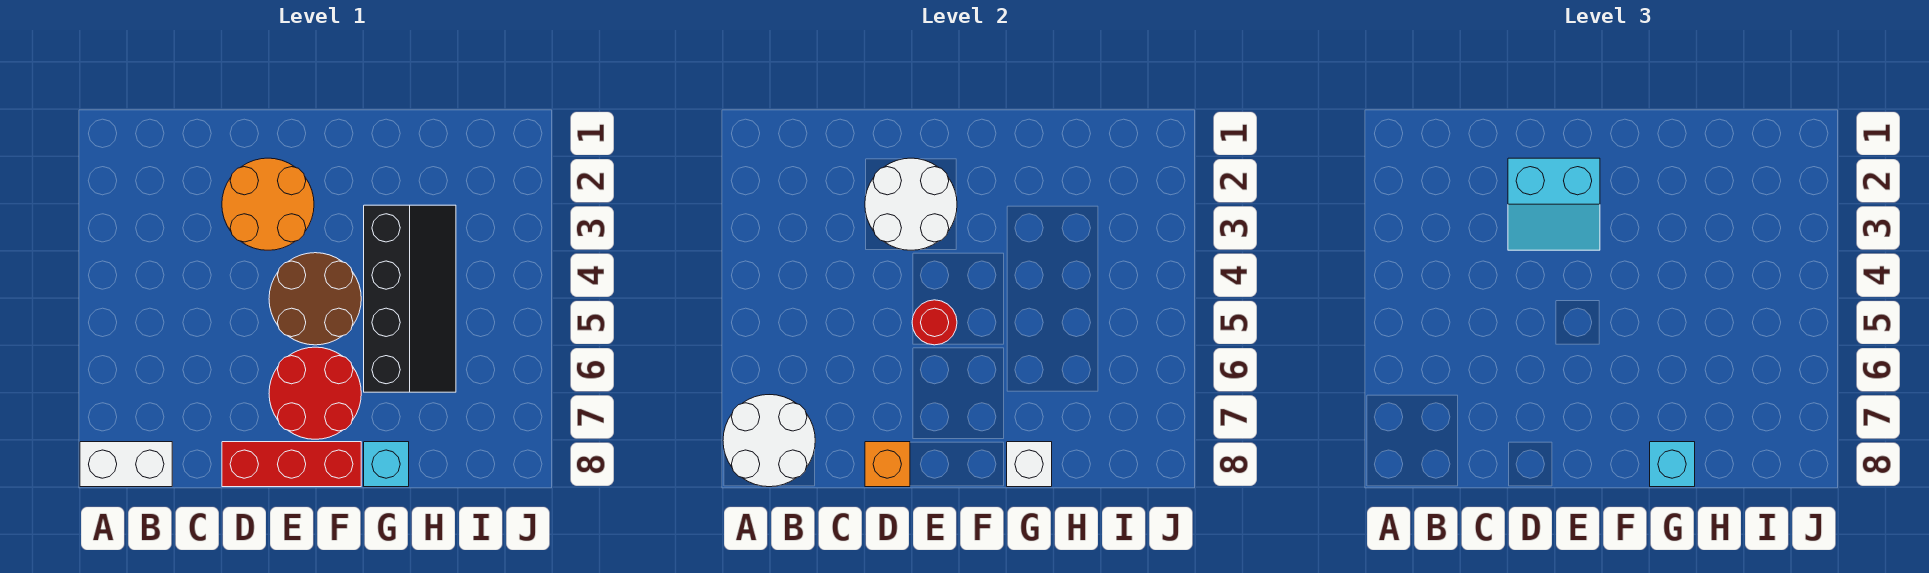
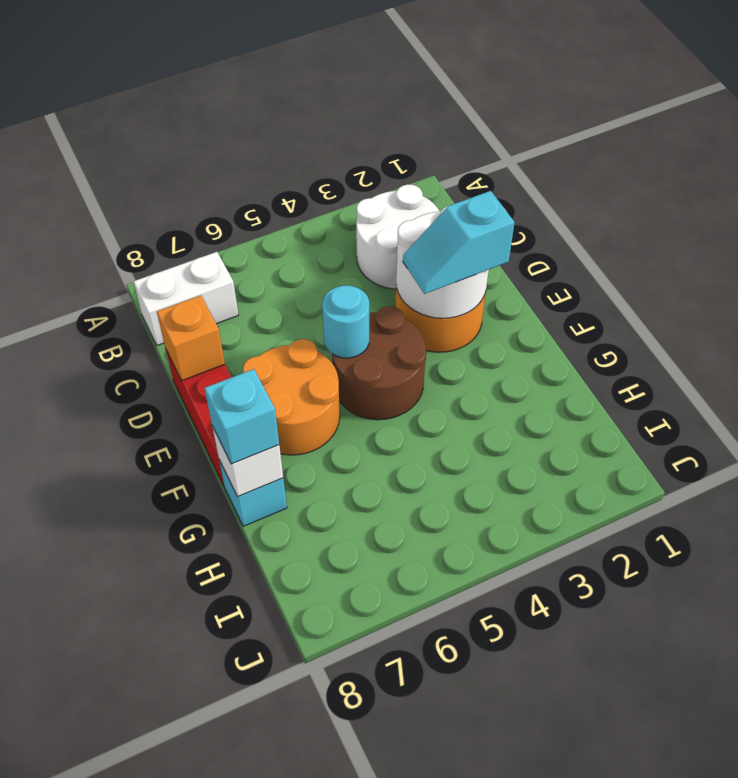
white 2x2 round brick [723,395,815,487] -> white 2x2 round brick moved to [356,185,440,289]
white 1x2 brick [80,442,172,487] -> white 1x2 brick turned to [133,252,238,346]
cyan 2x2 slope [1508,158,1600,250] -> cyan 1x2 slope [403,191,515,294]
red 1x1 round brick [912,300,957,345] -> cyan 1x1 round brick [322,286,369,358]
red 2x2 round brick [269,347,361,439] -> orange 2x2 round brick [243,339,340,455]
black 2x4 slope [364,205,456,392] -> none

